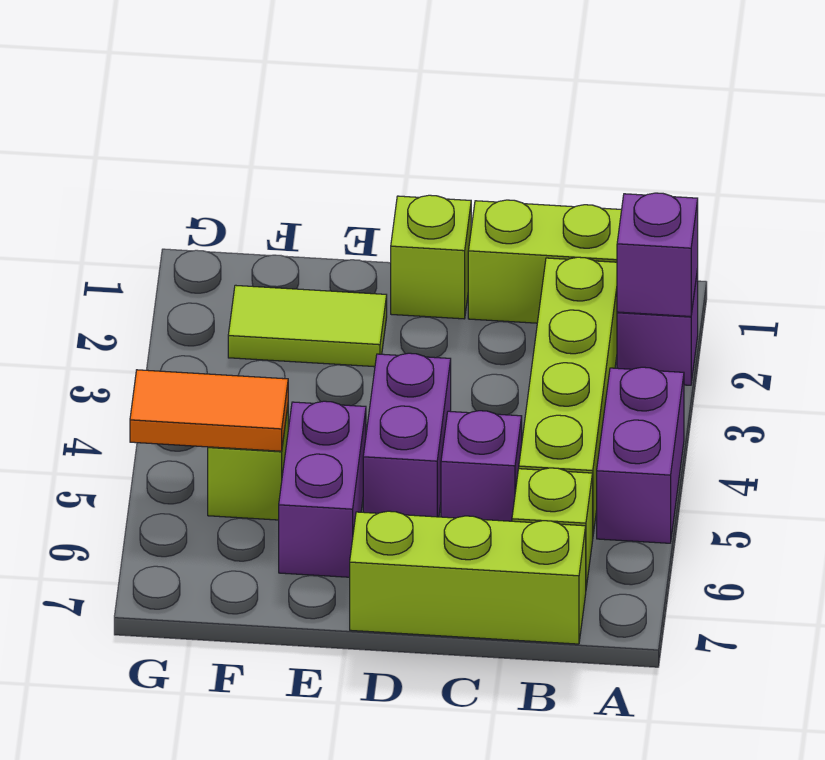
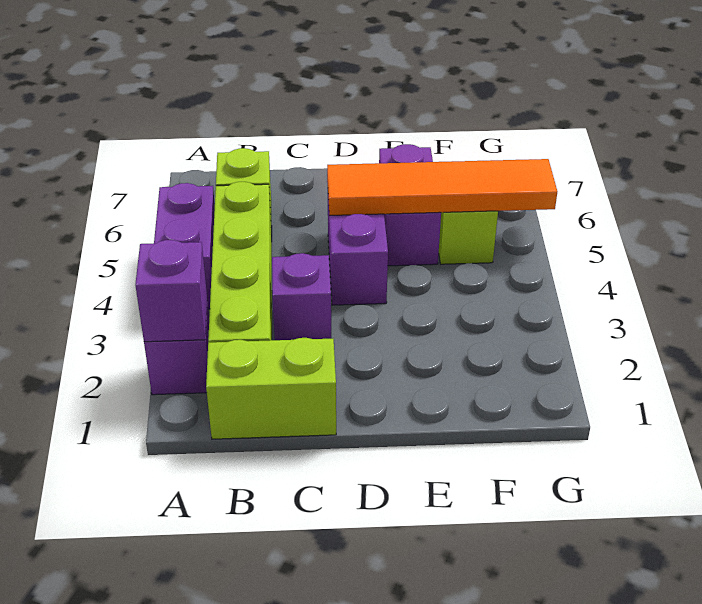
lime 1x3 brick [350,511,586,644] -> none
purple 1x1 brick [441,411,522,521] -> purple 1x1 brick moved to [272,253,331,340]
lime 1x1 brick [391,195,471,319] -> none
lime 1x2 tile [228,285,387,367] -> none
orange 1x2 tile [130,370,288,451] -> orange 1x4 tile [327,159,557,216]

